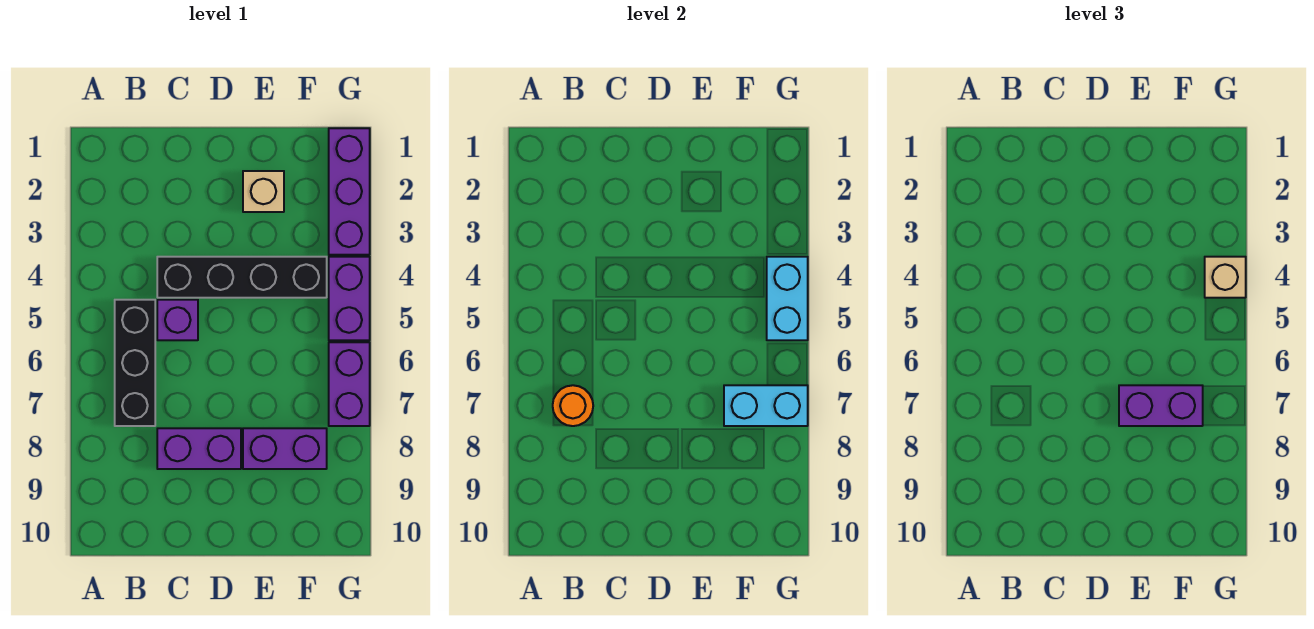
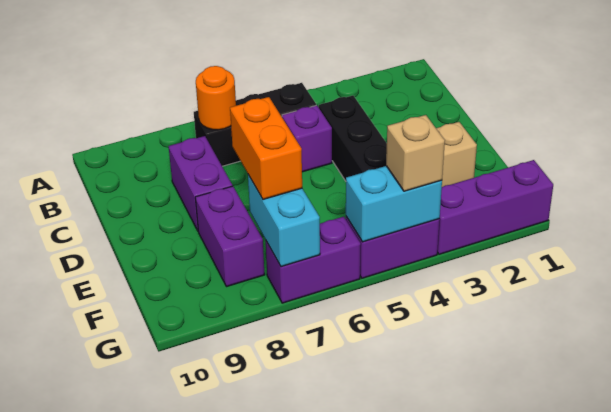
purple 1x2 brick [1119,385,1203,426] -> orange 1x2 brick [230,97,302,199]

